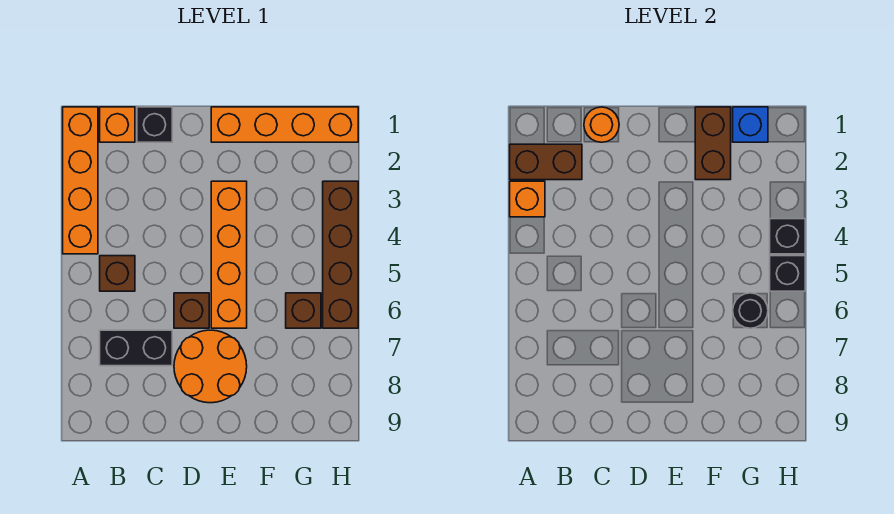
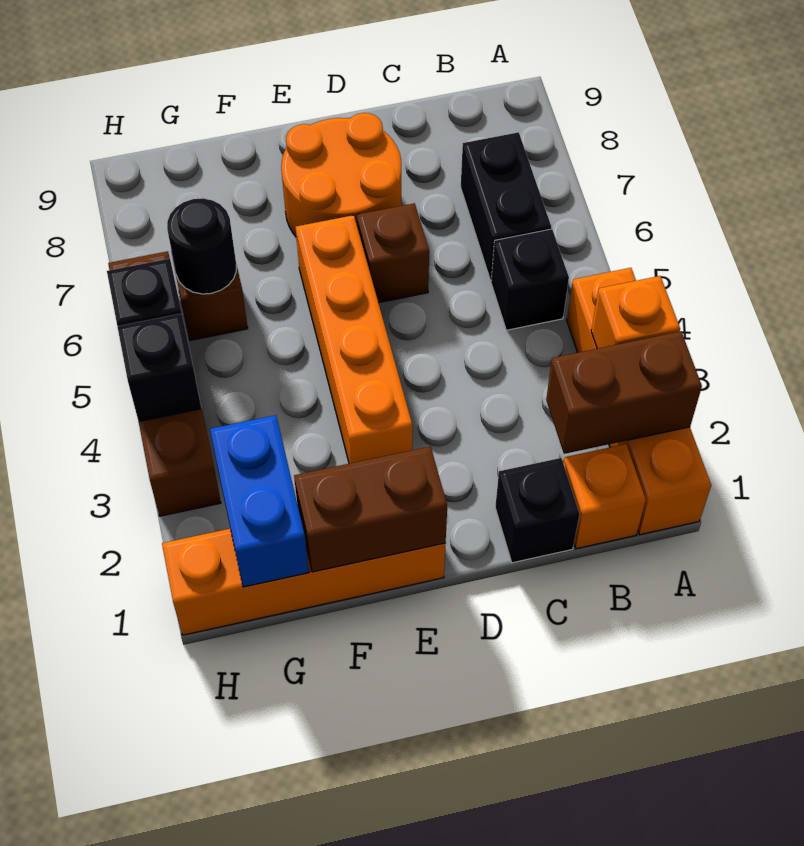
brown 1x1 brick [100,256,135,291] -> black 1x1 brick [491,229,569,330]
black 1x2 brick [100,330,172,366] -> black 1x2 brick turned to [461,132,551,280]
orange 1x1 round brick [584,107,619,142] -> none
brown 1x2 brick [695,107,731,180] -> brown 1x2 brick turned to [294,447,447,572]
blue 1x1 brick [733,107,768,142] -> blue 1x2 brick [210,415,309,587]

